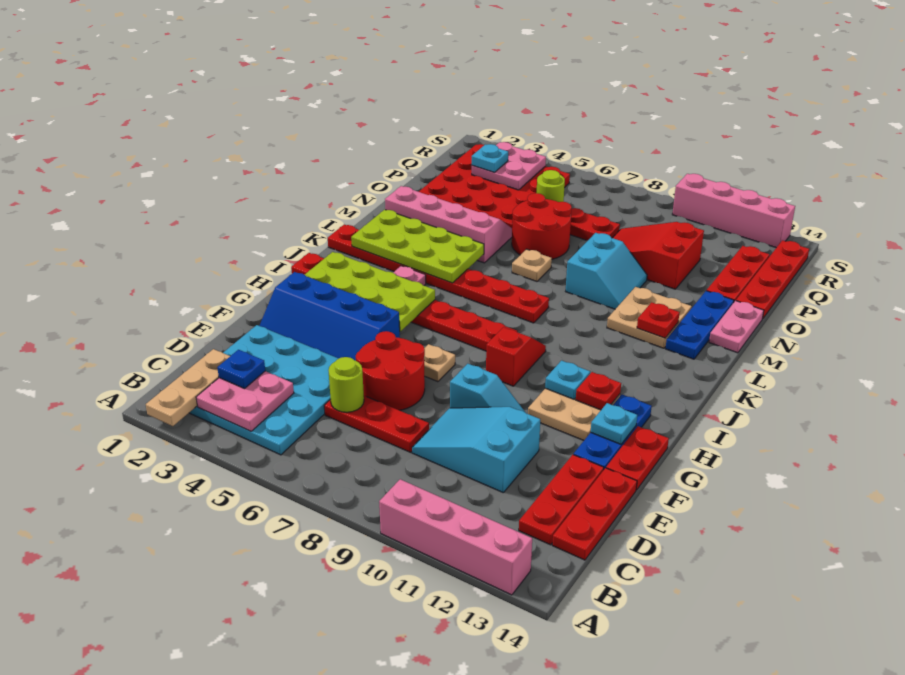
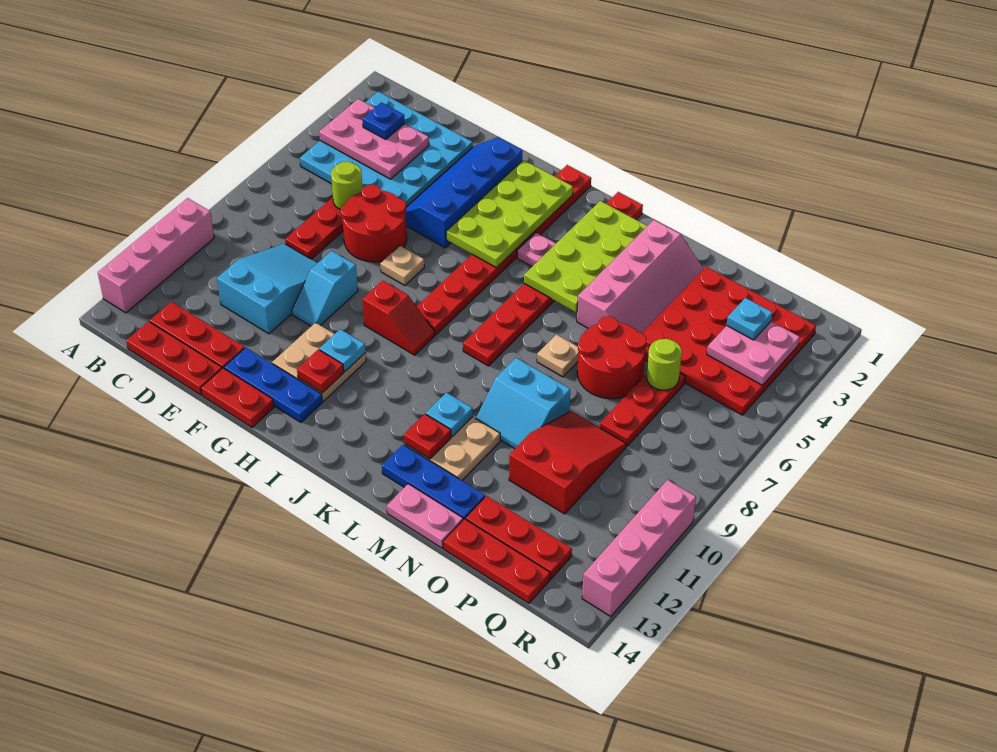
tan 1x3 plate [146,349,230,426] -> none
pink 2x2 plate [196,371,294,431] -> pink 2x3 plate [319,99,429,179]
cyan 1x1 plate [591,403,637,444] -> cyan 1x1 plate moved to [426,393,473,437]
red 1x4 plate [736,240,809,319] -> red 1x3 plate [443,519,550,603]

